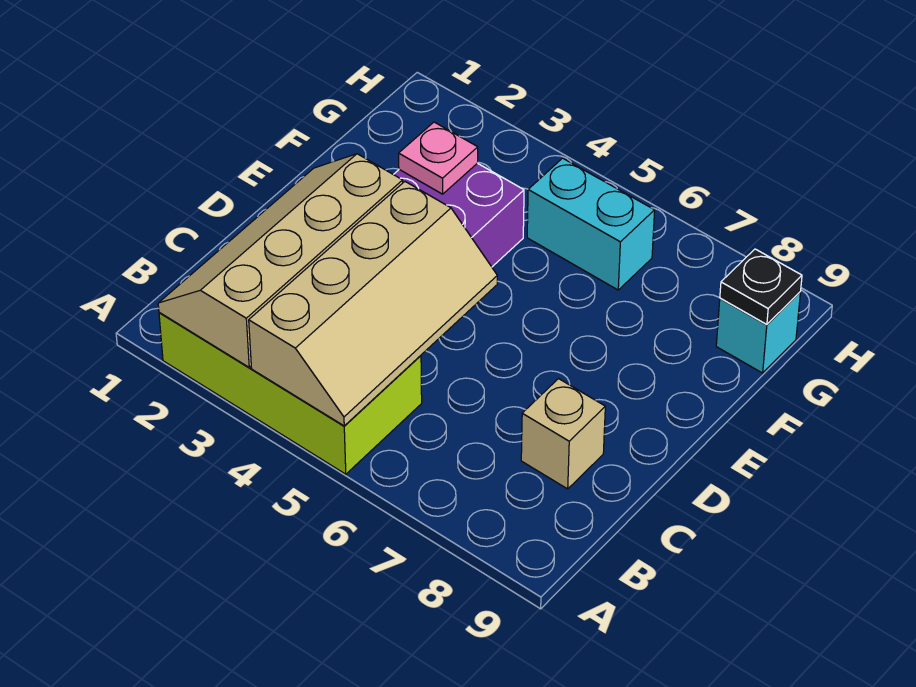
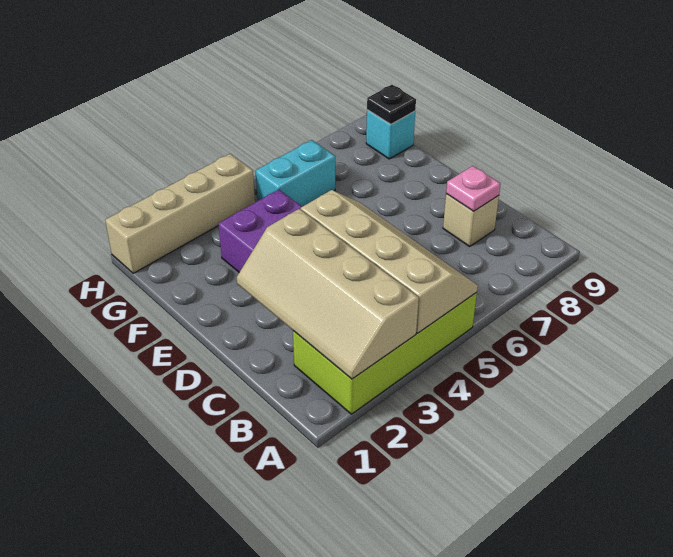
pink 1x1 plate [399,122,478,194] -> pink 1x1 plate moved to [446,166,501,211]
none -> tan 1x4 brick [105,154,255,273]

